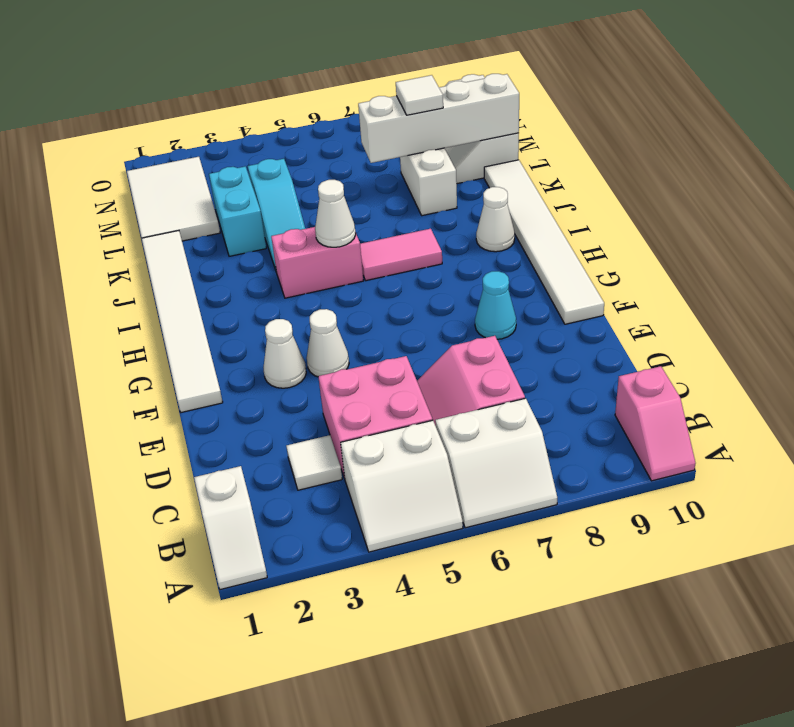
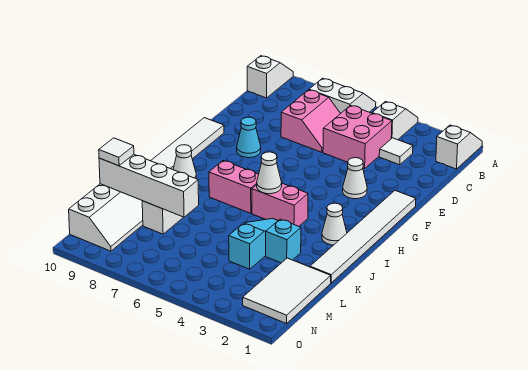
white 2x2 slope [341,420,463,552] -> white 1x2 slope [372,101,418,140]
pink 1x2 slope [615,366,696,481] -> white 1x2 slope [247,56,293,98]
white 1x1 cone [307,309,349,377] -> white 1x1 cone moved to [322,203,347,245]
pink 1x2 tile [360,229,442,281] -> pink 1x2 brick [209,161,259,213]
cyan 1x2 brick [209,166,266,256] -> cyan 1x1 brick [266,219,301,263]
white 1x1 tile [396,75,443,115] -> white 1x1 tile moved to [99,138,134,166]

